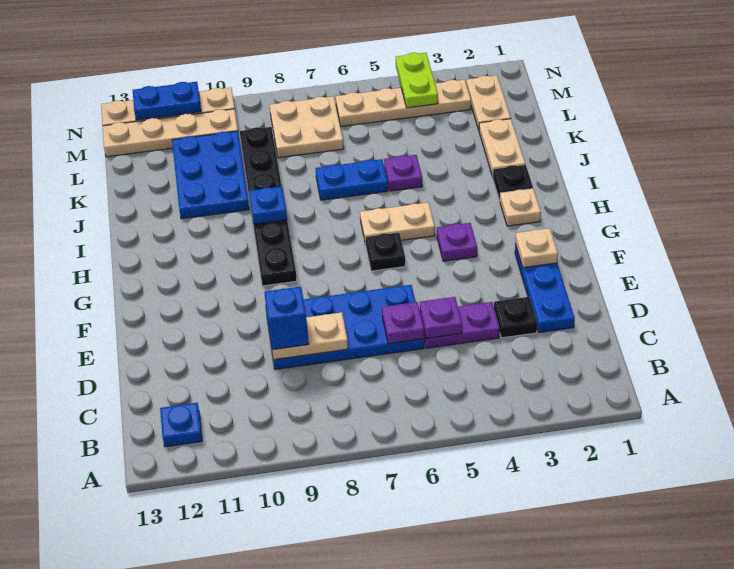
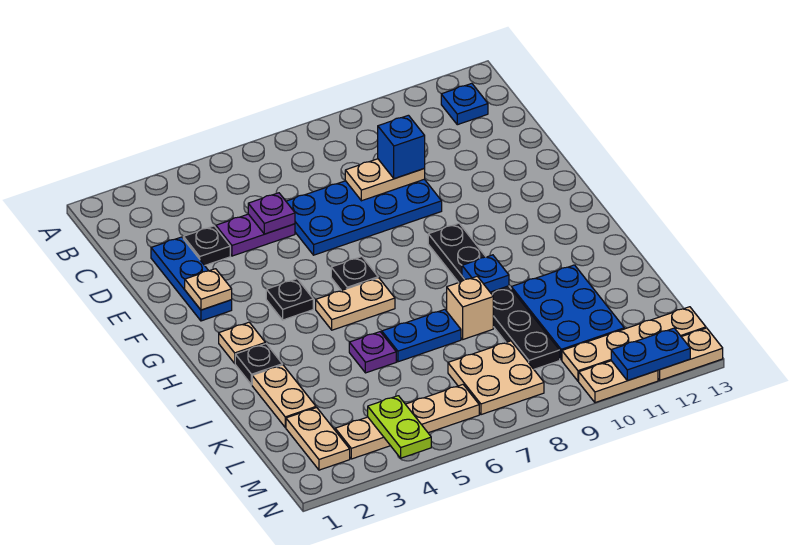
purple 1x1 plate [382,302,424,344] -> none
purple 1x1 plate [437,223,477,261] -> black 1x1 plate [266,279,313,320]
none -> tan 1x1 brick [447,276,493,339]

